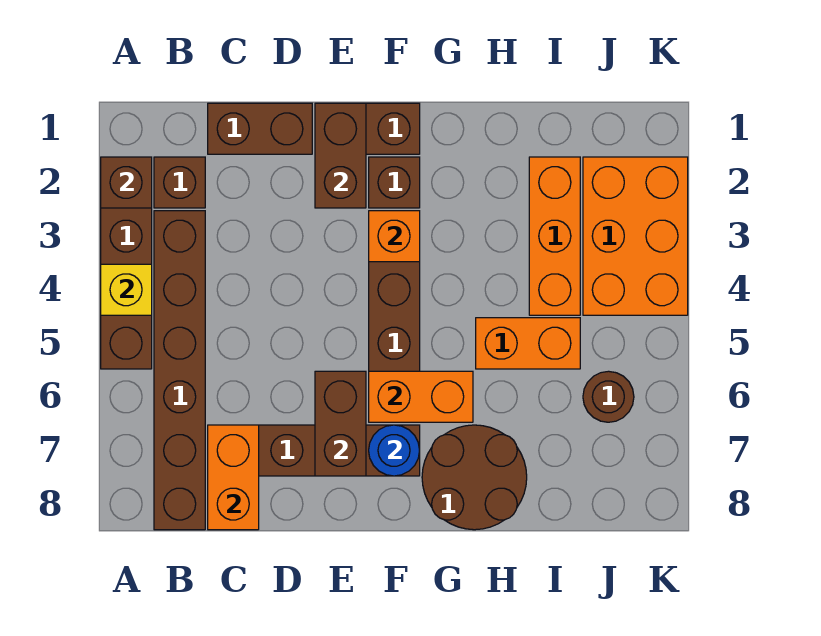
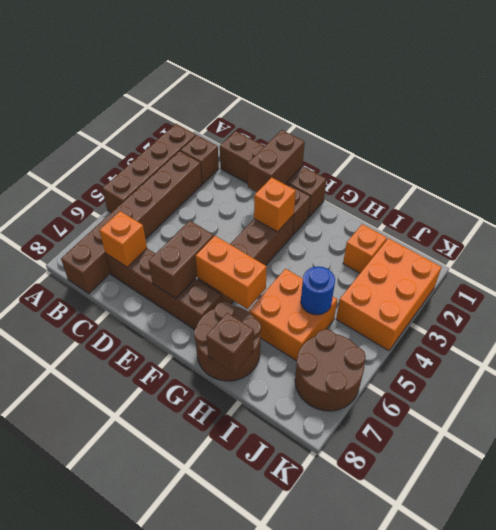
brown 1x1 brick [101,157,152,208] -> brown 1x1 brick moved to [206,313,254,374]
yellow 1x1 brick [101,264,152,315] -> none
orange 1x2 brick [208,425,259,530] -> orange 1x1 brick [99,211,147,267]
blue 1x1 round brick [369,425,420,476] -> blue 1x1 round brick moved to [301,266,335,315]
orange 1x2 brick [476,318,580,369] -> orange 2x2 brick [249,269,337,361]
orange 1x3 brick [529,157,580,315] -> orange 1x1 brick [343,224,387,273]
brown 1x1 round brick [583,371,634,422] -> brown 2x2 round brick [295,329,366,411]

